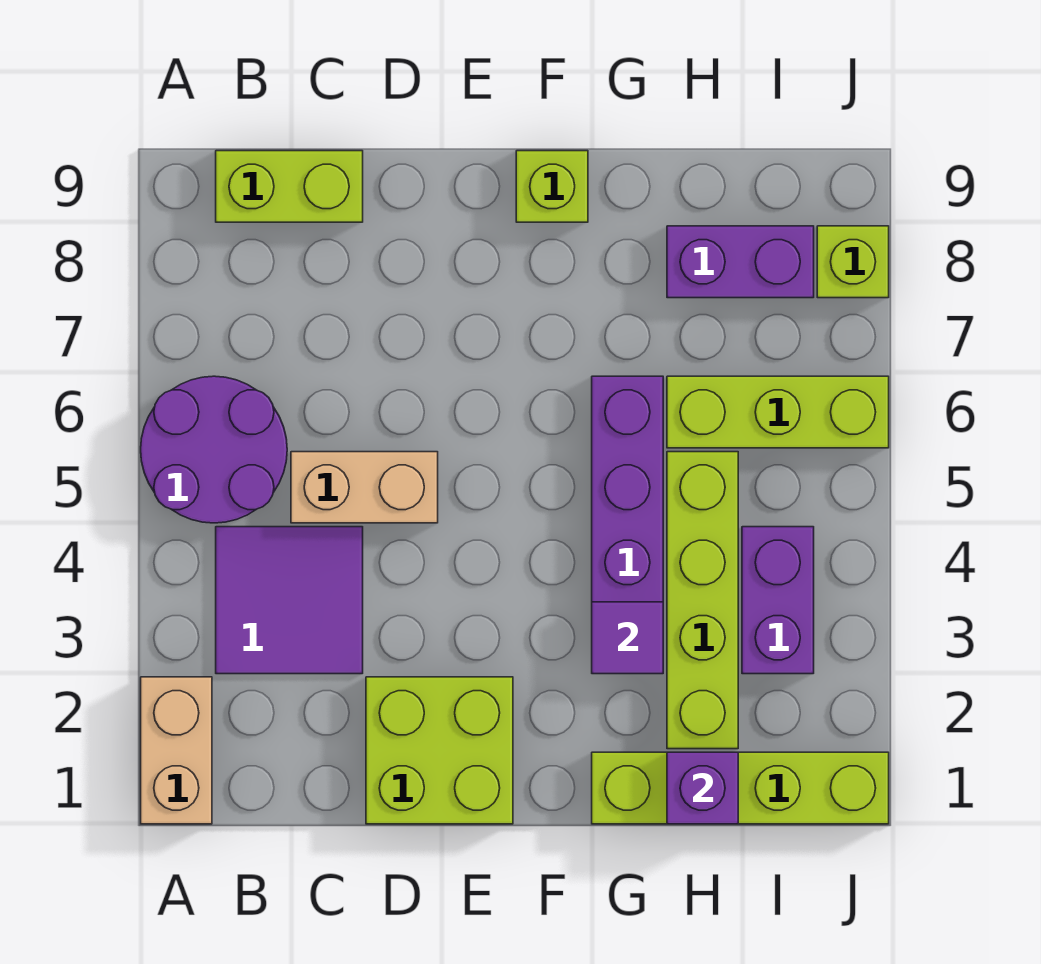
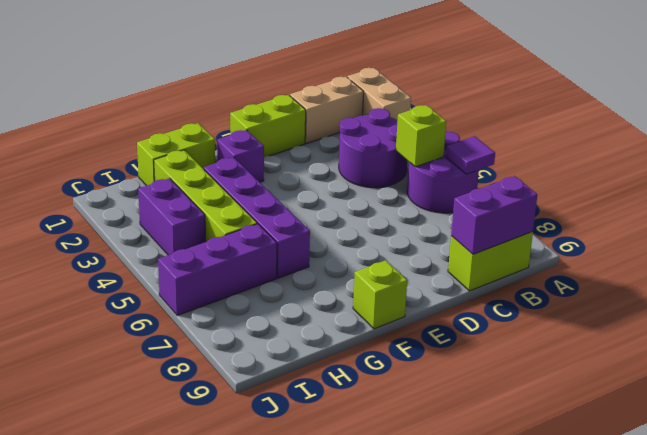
purple 2x2 tile [216,527,363,674] -> purple 2x2 round brick [339,108,407,188]
tan 1x2 brick [291,452,438,523] -> tan 1x2 brick moved to [290,77,364,144]
lime 2x2 brick [366,677,513,824] -> lime 1x2 brick [230,95,306,157]
lime 1x4 brick [592,752,889,824] -> lime 1x2 brick [137,123,215,186]
purple 1x1 tile [592,602,663,674] -> purple 1x1 tile moved to [446,136,495,174]
purple 1x1 brick [667,752,738,824] -> purple 1x1 brick moved to [217,130,264,182]
lime 1x3 brick [667,376,889,448] -> purple 1x3 brick [158,224,277,315]
purple 1x2 brick [667,226,814,298] -> purple 1x2 brick moved to [451,176,537,254]
lime 1x1 brick [817,226,889,298] -> lime 1x1 brick moved to [396,105,446,167]

